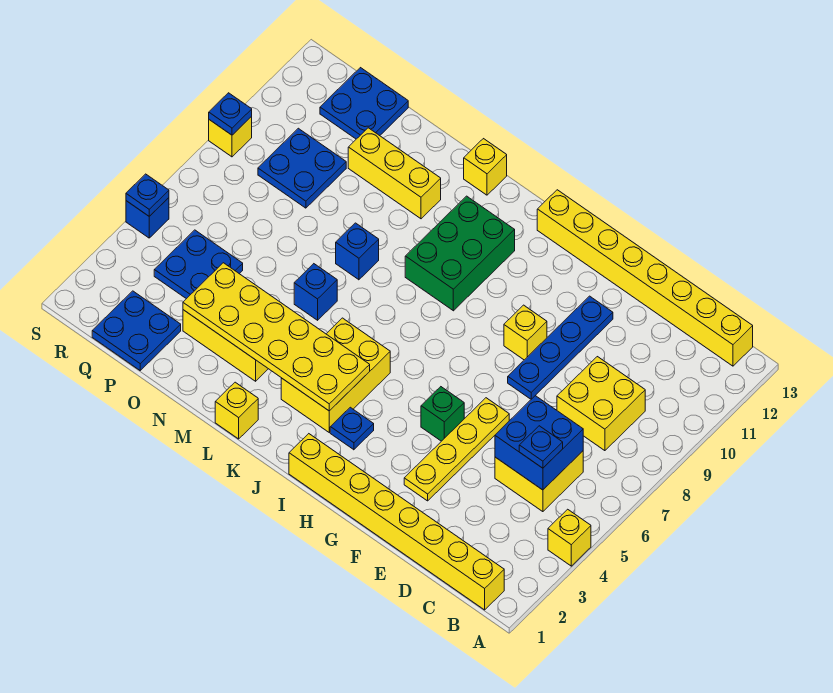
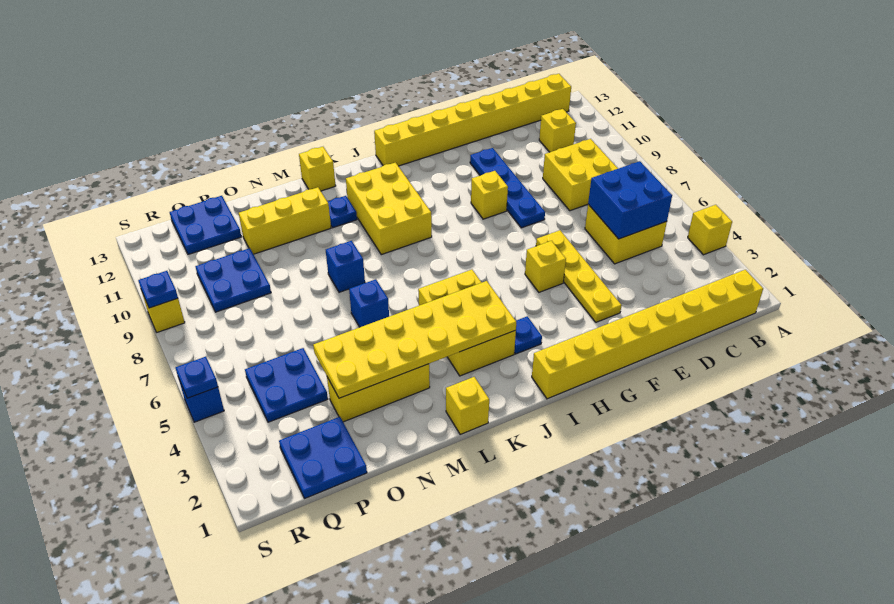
blue 1x1 plate [519,426,563,468] -> blue 1x1 plate moved to [328,196,357,228]
none -> yellow 1x1 brick [539,109,576,152]
green 1x1 brick [421,387,464,441] -> yellow 1x1 brick [525,241,566,292]
green 2x3 brick [405,196,515,311] -> yellow 2x3 brick [346,163,432,255]

